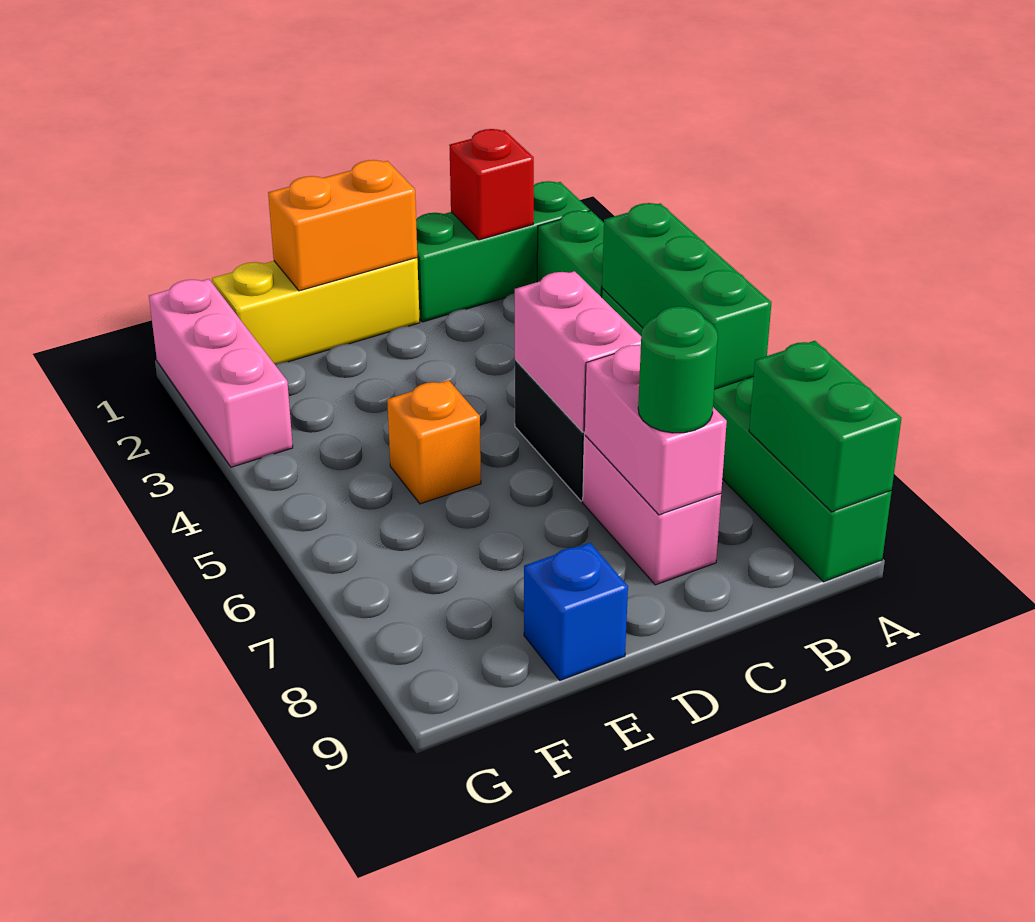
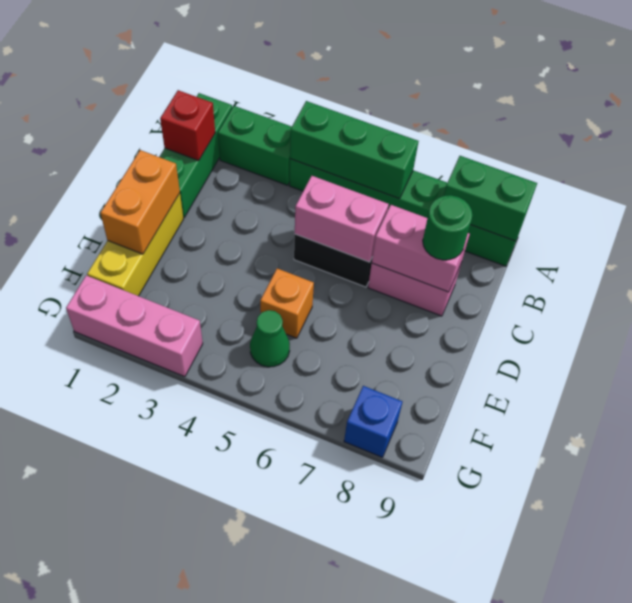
blue 1x1 brick [524,543,628,680] -> blue 1x1 brick moved to [344,386,402,457]
none -> green 1x1 cone [250,310,290,367]

